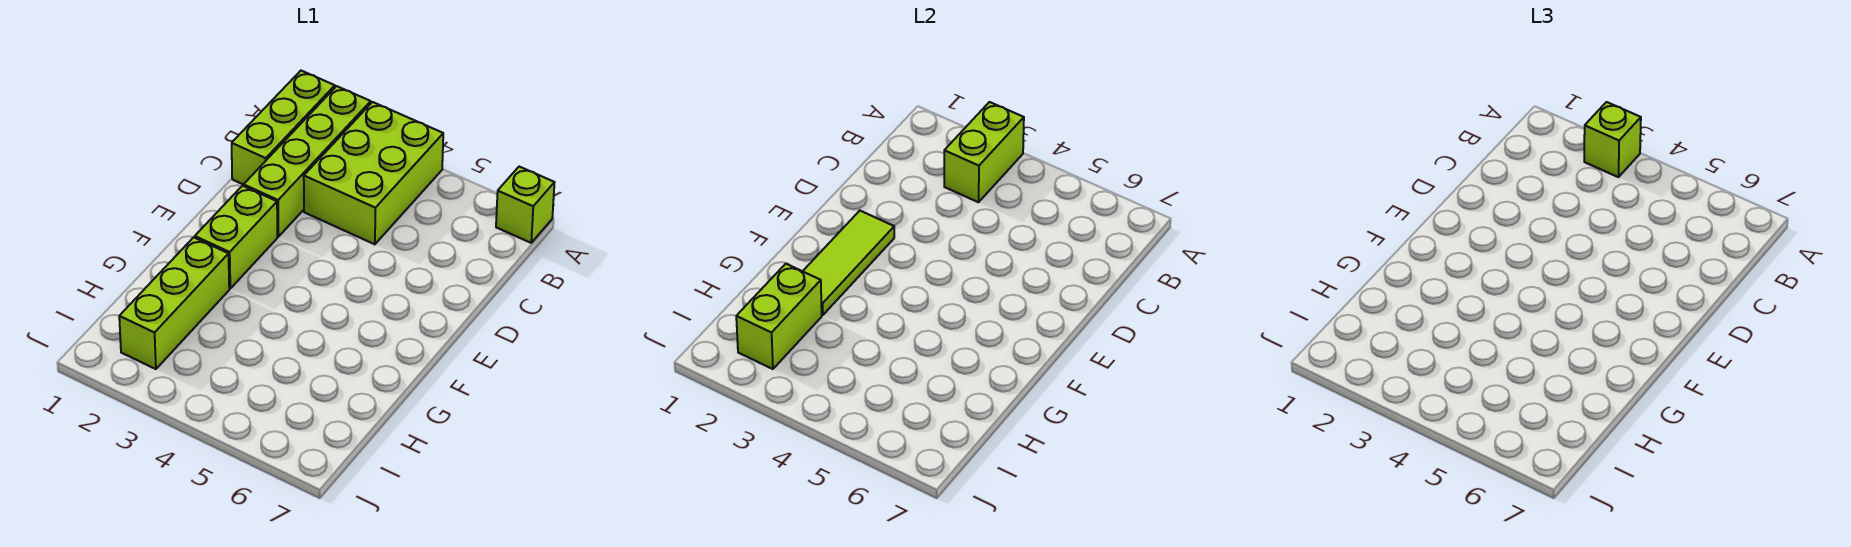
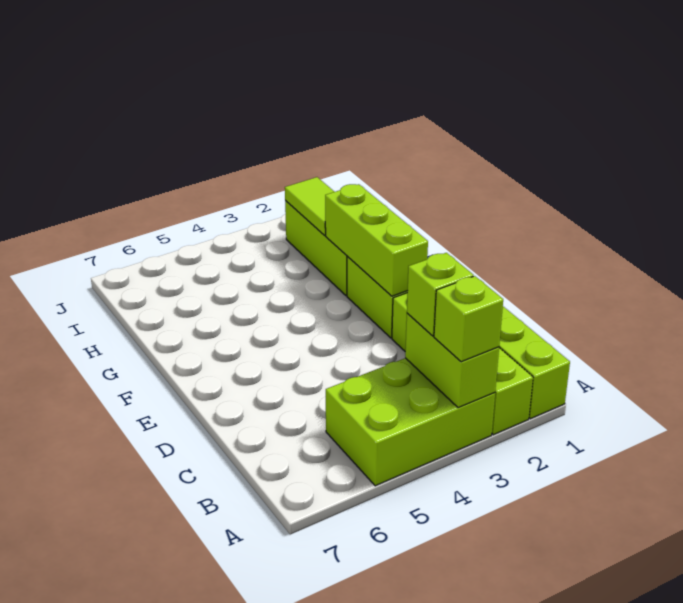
lime 2x3 brick [304,102,443,244] -> lime 2x3 brick turned to [326,358,495,486]
lime 1x1 brick [496,167,555,243] -> lime 1x1 brick moved to [407,253,473,336]
lime 1x3 tile [803,211,894,315] -> lime 1x3 brick [325,184,428,296]
lime 1x2 brick [736,264,822,369] -> lime 1x2 tile [285,177,334,236]

